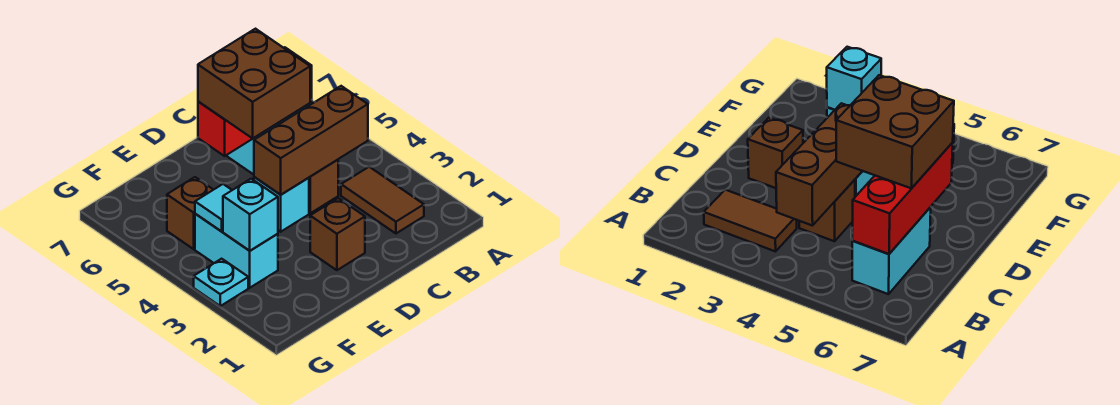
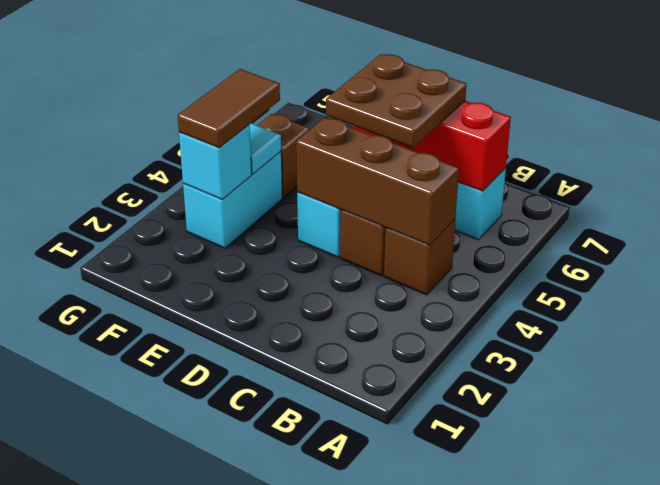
brown 1x2 tile [341,167,424,233] -> brown 1x2 tile moved to [178,69,280,148]
brown 2x2 brick [198,29,310,139] -> brown 2x2 plate [326,54,466,148]
brown 1x1 brick [310,198,365,270] -> brown 1x1 brick moved to [384,220,455,295]
cyan 1x1 plate [194,259,248,306] -> none

